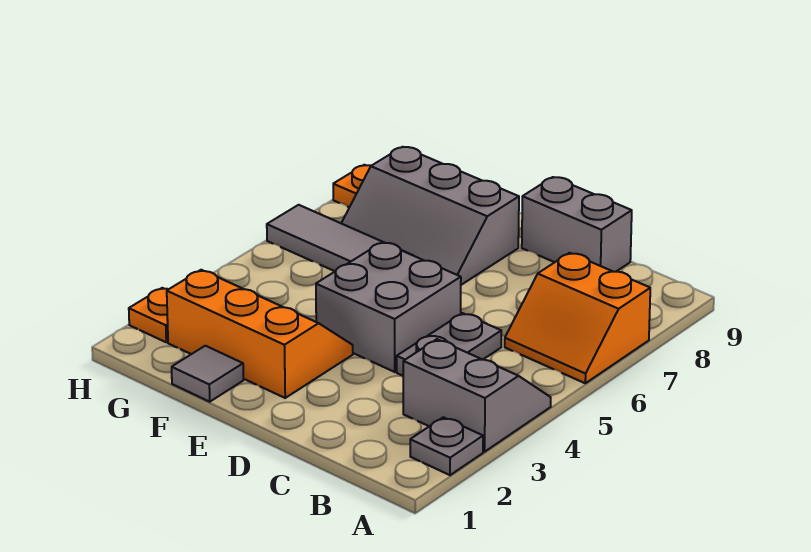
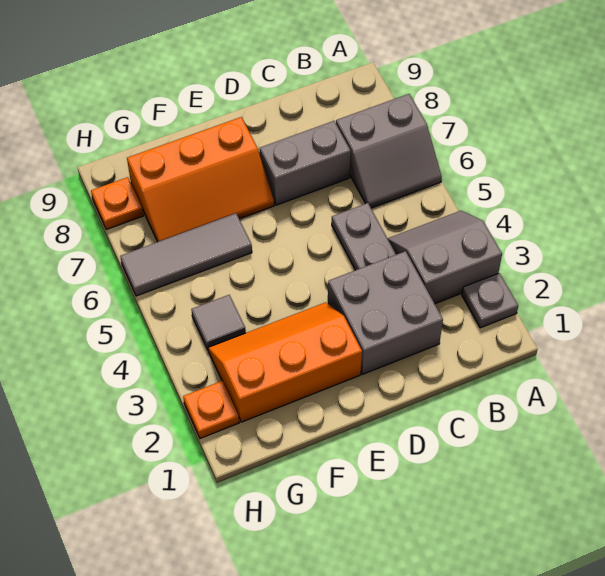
orange 2x2 slope [505,253,650,383] -> grey 2x2 slope [336,94,442,208]
grey 1x2 brick [522,177,632,272] -> grey 1x2 brick moved to [260,121,351,205]
grey 2x2 brick [316,242,461,372] -> grey 2x2 brick moved to [328,251,443,374]
grey 2x3 slope [341,147,519,285] -> orange 2x3 slope [127,117,274,242]
grey 1x1 tile [172,346,243,402] -> grey 1x1 tile moved to [191,295,246,349]

